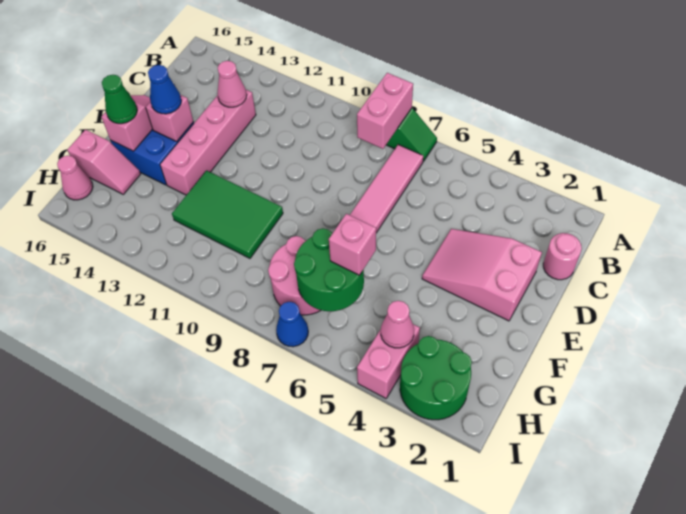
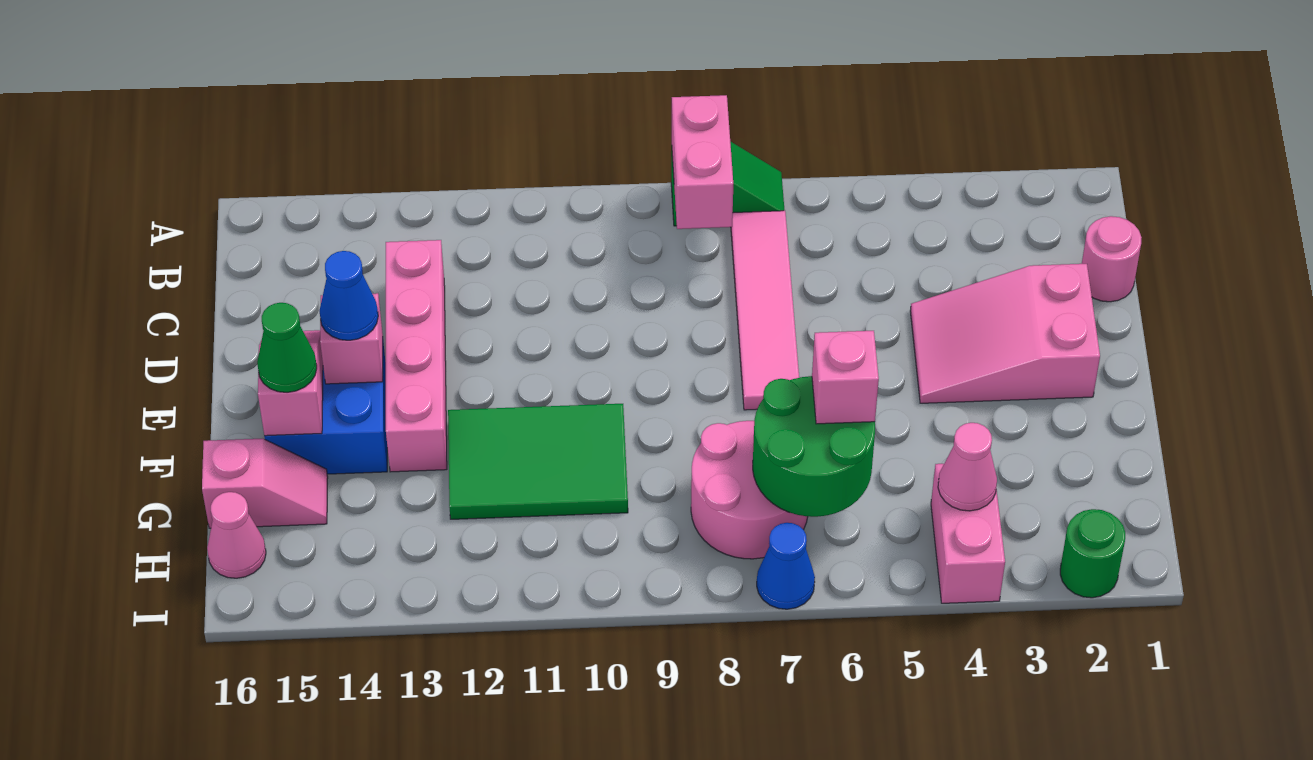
pink 1x1 cone [217,61,247,107] -> none
green 2x2 round brick [400,336,472,420] -> green 1x1 round brick [1060,509,1125,598]

